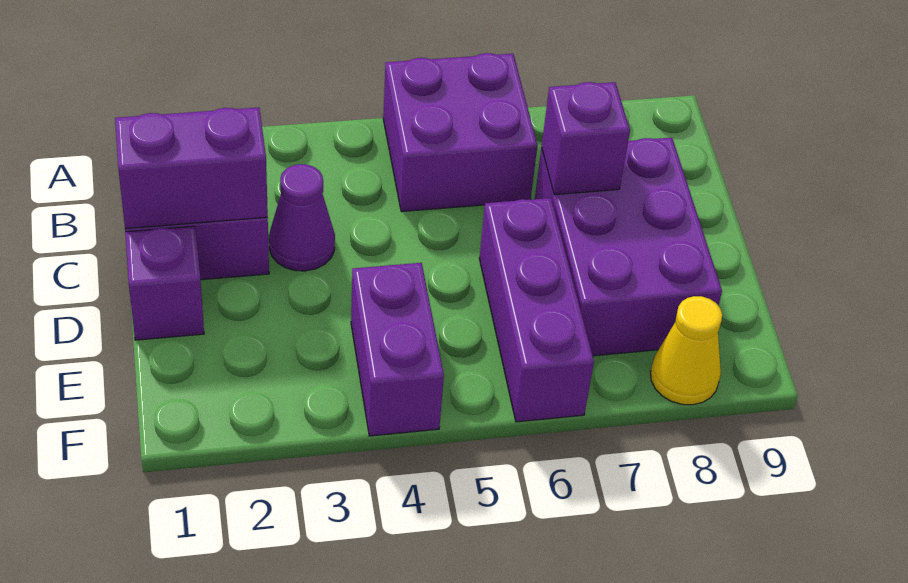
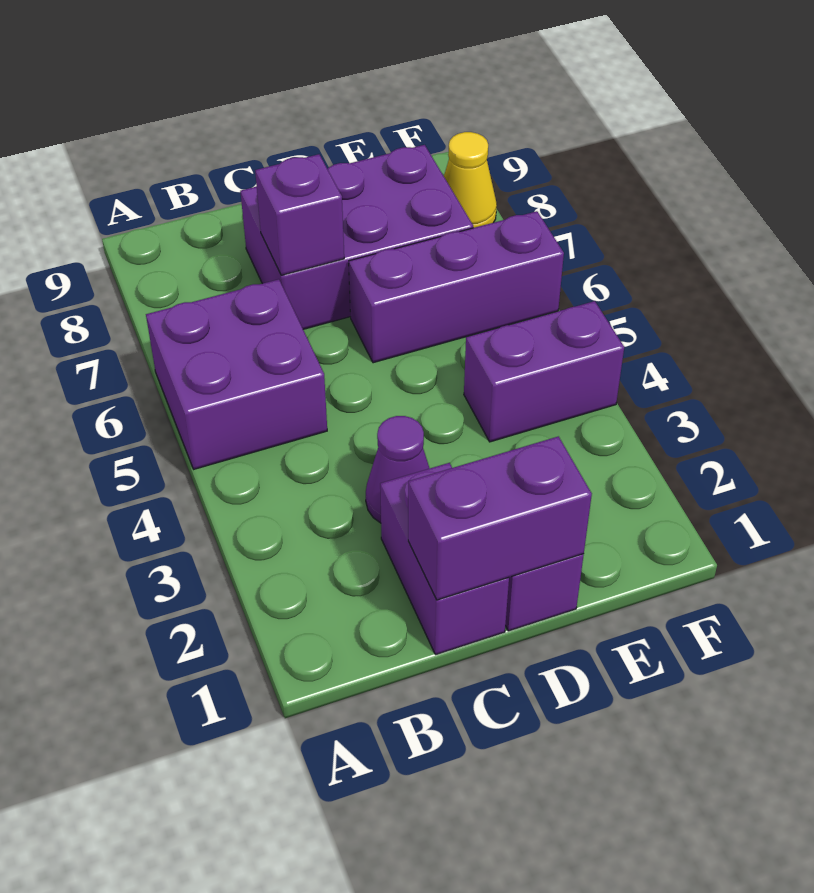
purple 1x2 brick [115,108,268,229] -> purple 1x2 brick turned to [408,436,592,600]

